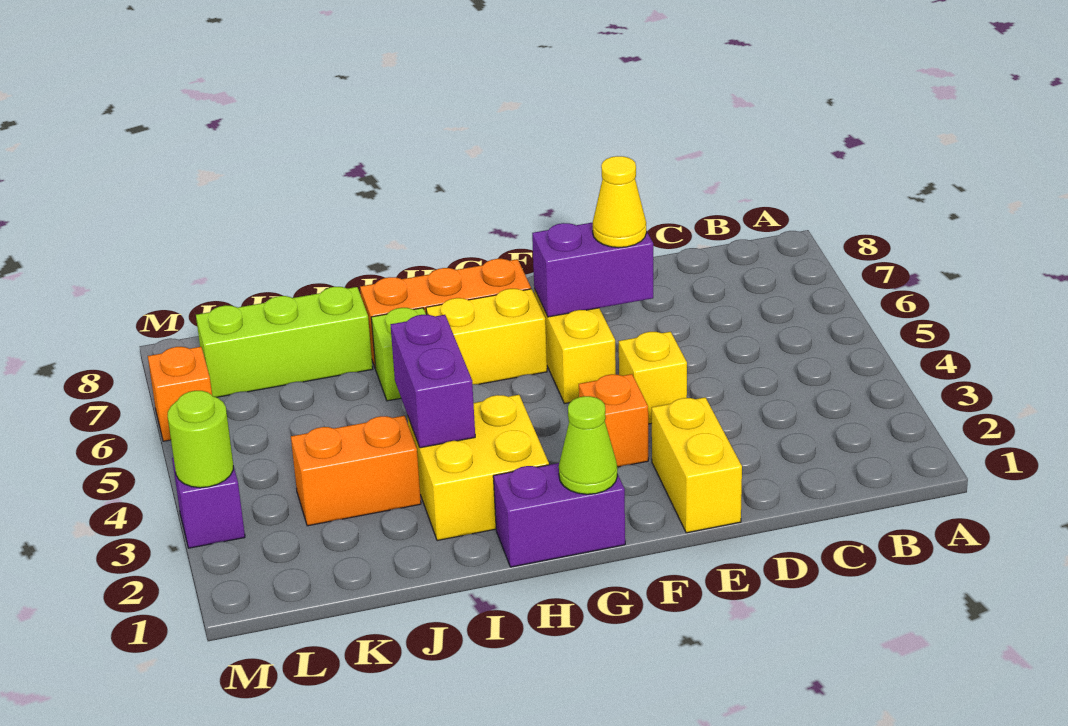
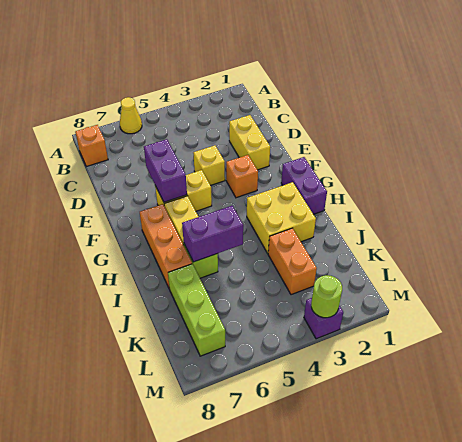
yellow 1x2 brick [652,397,742,533] -> yellow 1x2 brick turned to [229,115,270,170]
yellow 1x1 cone [593,156,647,248] -> yellow 1x1 cone moved to [120,97,142,134]
lime 1x1 cone [559,396,617,494] -> none
purple 1x2 brick [390,315,475,448] -> purple 1x2 brick moved to [182,206,243,262]
orange 1x1 brick [148,347,212,441] -> orange 1x1 brick moved to [75,125,108,167]

